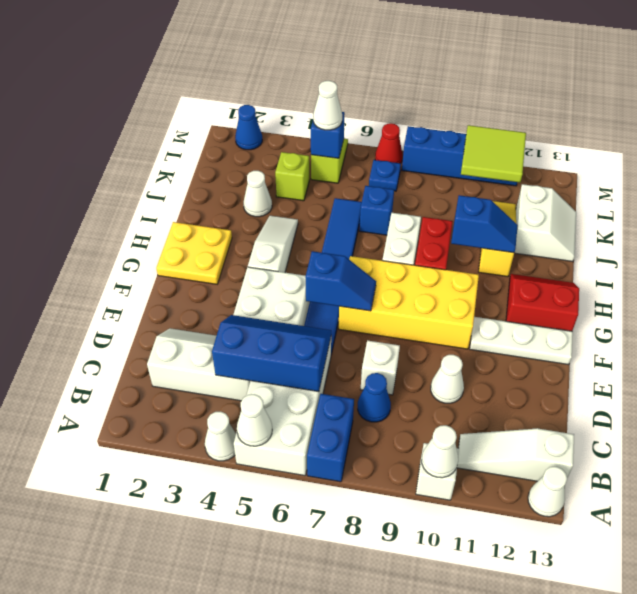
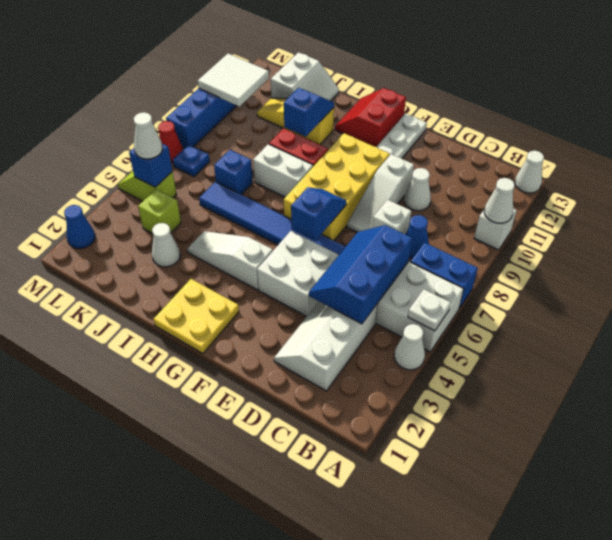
white 1x1 cone [237,394,272,446] -> white 1x1 plate [408,289,451,331]
white 1x3 slope [457,428,574,481] -> white 1x3 slope moved to [347,154,414,232]
white 2x2 slope [515,184,576,262] -> white 2x2 slope turned to [271,52,339,101]
lime 2x2 tile [461,125,526,183] -> white 2x2 tile [198,54,269,107]

